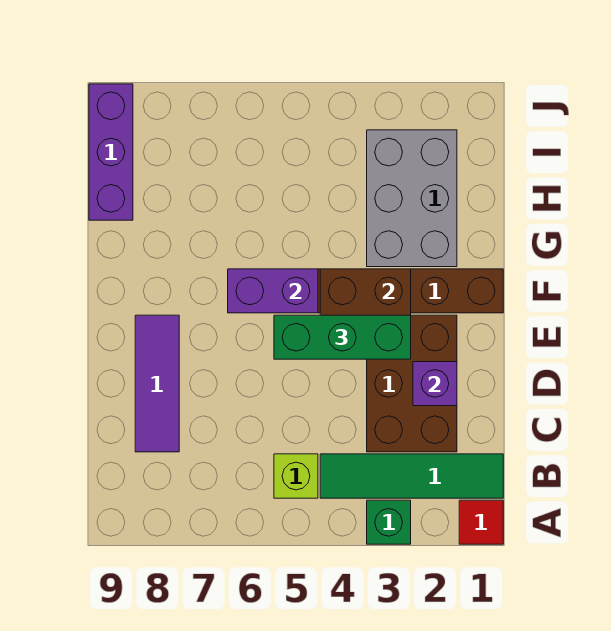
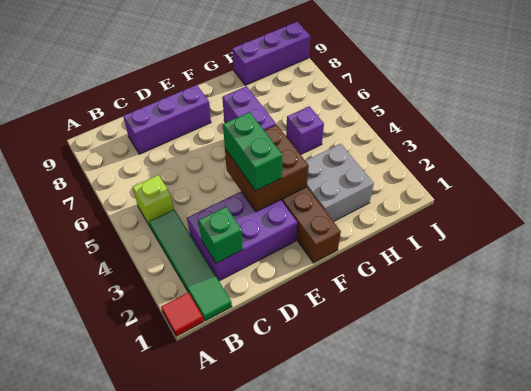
green 1x1 brick [367,500,411,544] -> green 1x1 brick moved to [199,207,243,263]
brown 2x3 brick [367,315,457,452] -> purple 2x3 brick [187,192,297,281]
purple 1x3 tile [135,315,179,452] -> purple 1x3 brick [123,85,211,154]
purple 1x1 brick [413,362,457,406] -> purple 1x1 brick moved to [286,106,324,155]
green 1x3 brick [274,315,411,359] -> green 1x2 brick [223,112,283,191]
grey 2x3 brick [367,130,457,267] -> grey 2x2 brick [306,144,374,222]

